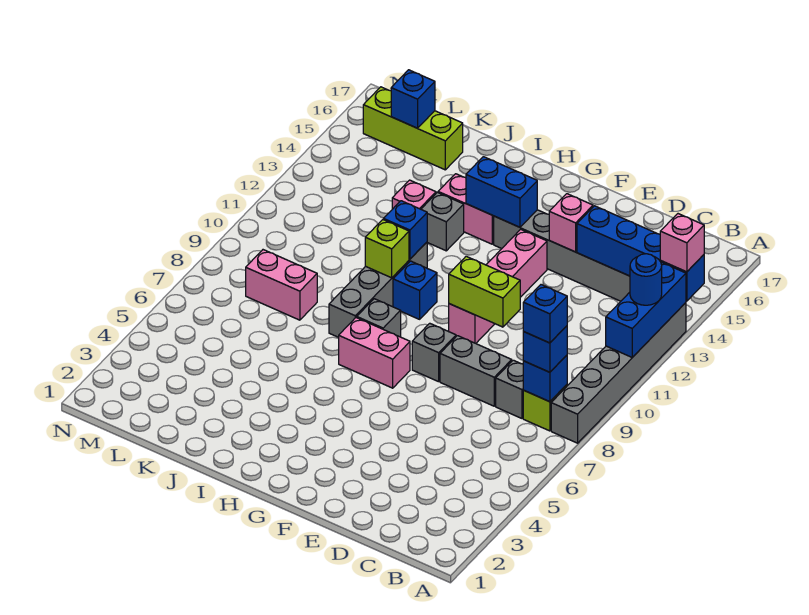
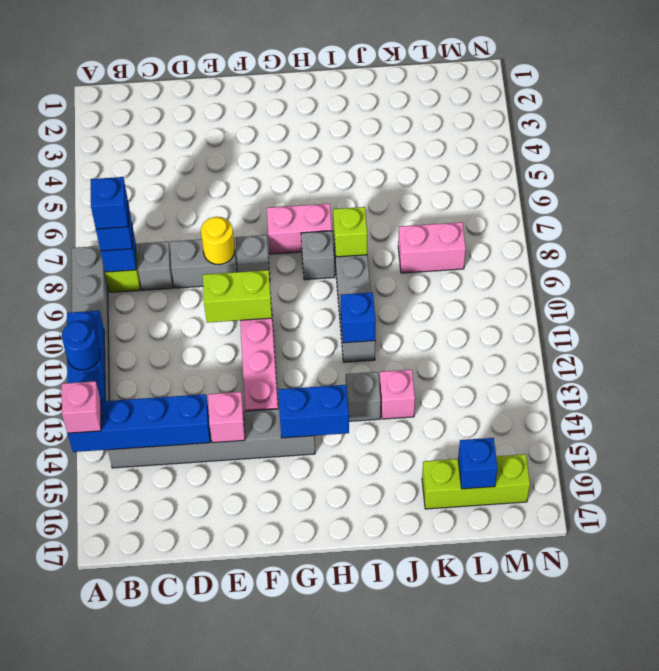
none -> yellow 1x1 round brick [201,217,235,265]
blue 1x1 brick [393,261,437,319] -> none
pink 1x2 brick [438,174,494,244] -> none
lime 1x1 brick [365,220,409,278] -> lime 1x1 brick moved to [333,207,367,257]

